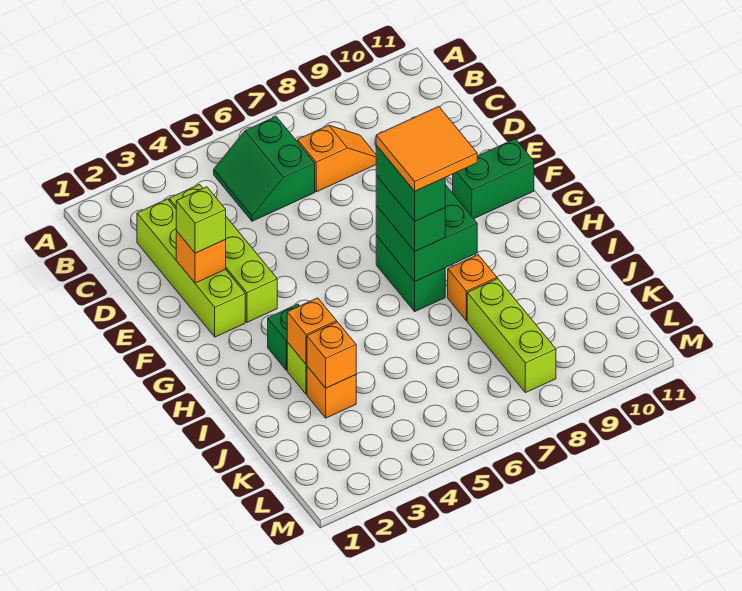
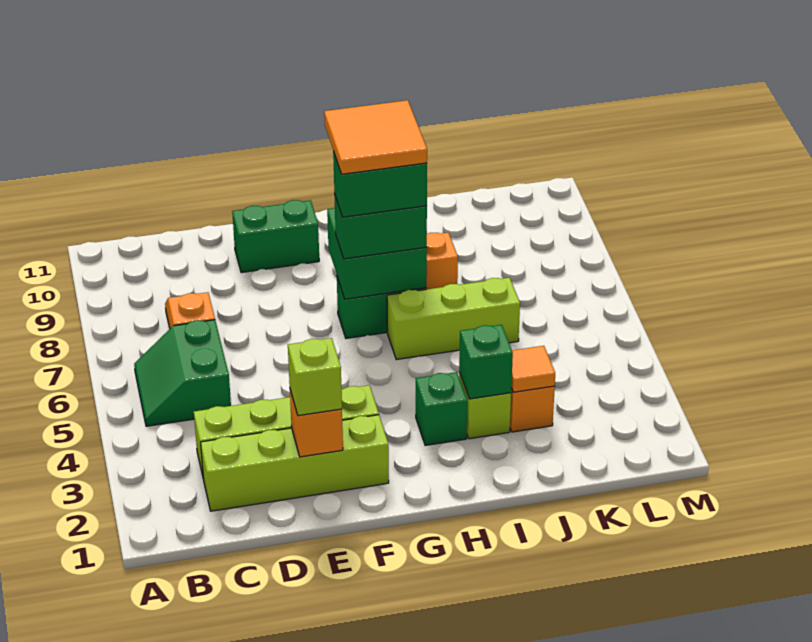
green 2x2 slope [214,117,315,221] -> green 2x2 slope turned to [134,320,231,426]
green 1x2 brick [453,139,534,219] -> green 1x2 brick turned to [232,200,319,273]
orange 1x1 brick [287,298,337,364] -> green 1x1 brick [459,325,513,399]
orange 1x1 brick [307,322,356,388] -> orange 1x1 tile [511,346,555,392]
lime 1x3 brick [467,279,556,393] -> lime 1x3 brick moved to [387,278,520,360]

